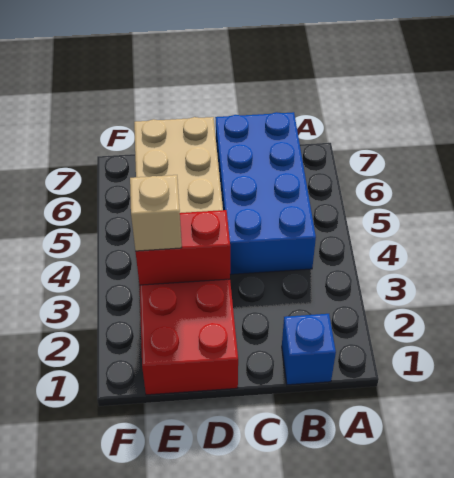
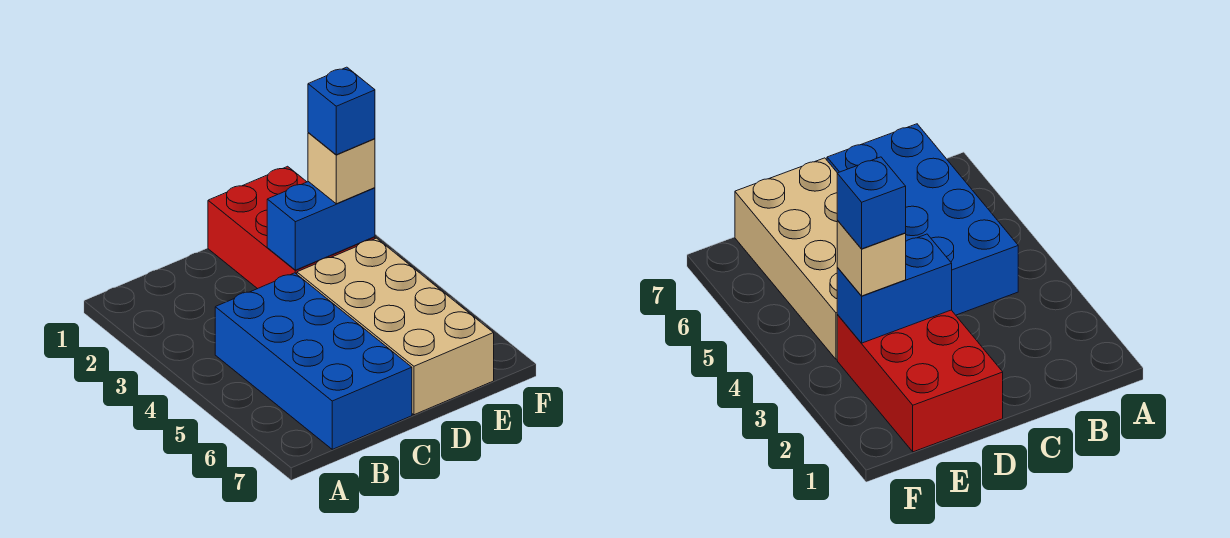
blue 1x1 brick [282,314,336,385] -> blue 1x1 brick moved to [308,67,375,155]
red 1x2 brick [135,210,230,285] -> blue 1x2 brick [267,182,375,270]

